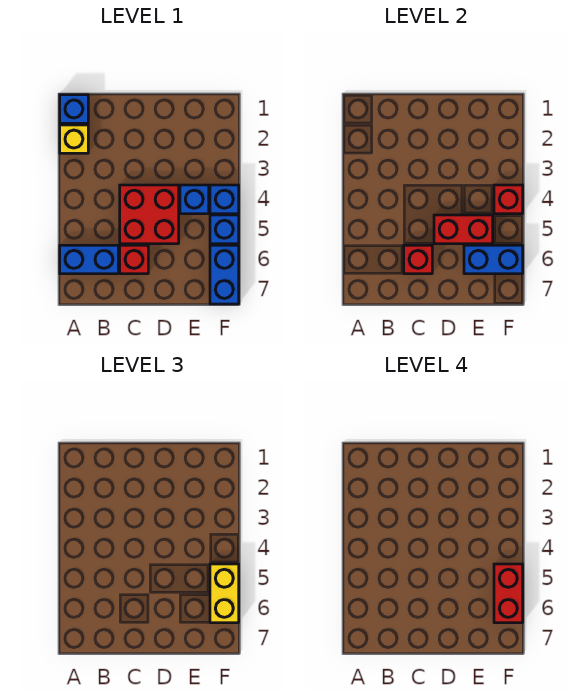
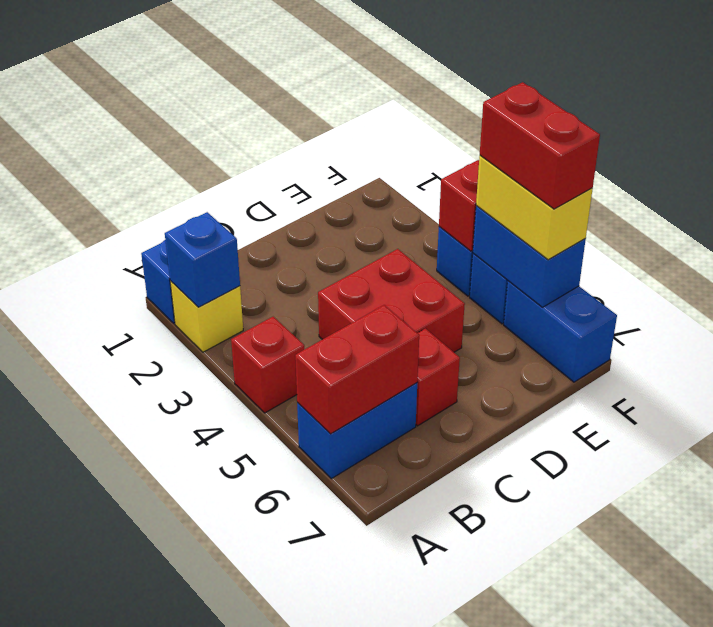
red 1x1 brick [404,245,432,274] -> red 1x1 brick moved to [231,317,304,413]
red 1x2 brick [434,215,493,244] -> red 1x2 brick moved to [295,305,419,434]
blue 1x1 brick [180,185,209,214] -> blue 1x1 brick moved to [165,212,240,307]
blue 1x2 brick [464,245,523,274] -> blue 1x2 brick turned to [473,206,586,307]

